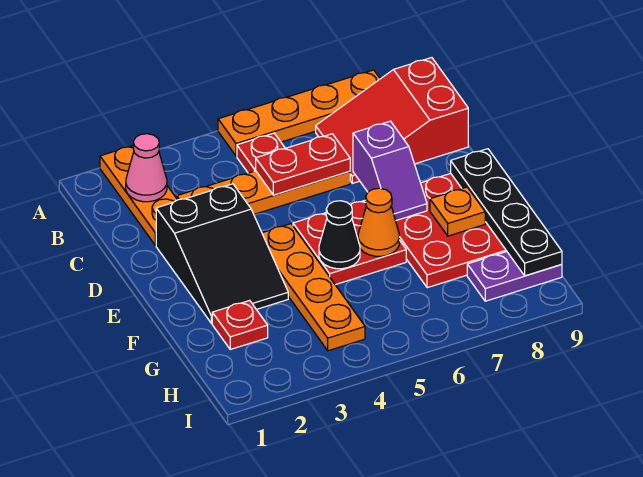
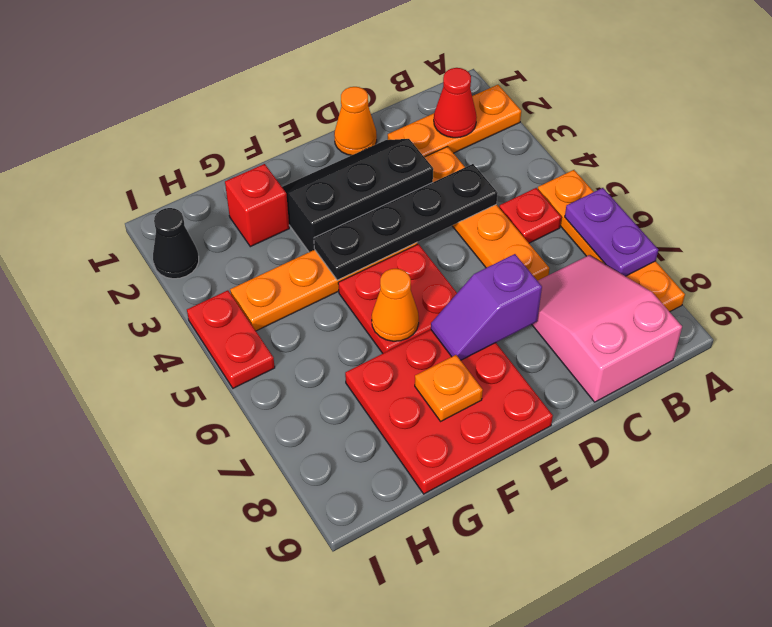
pink 1x1 cone [126,134,167,202] -> red 1x1 cone [434,68,477,138]
red 2x3 slope [316,58,468,183] -> pink 2x3 slope [532,255,682,402]
red 1x2 plate [256,134,350,195] -> red 1x2 plate moved to [187,290,275,388]
none -> orange 1x1 cone [334,87,377,155]
black 2x3 slope [156,184,288,323] -> black 2x3 slope turned to [282,139,433,252]
black 1x4 plate [451,149,562,276] -> black 1x4 plate moved to [314,164,498,280]
black 1x1 cone [319,201,360,269] -> black 1x1 cone moved to [153,208,199,279]
red 1x1 plate [212,300,268,349] -> red 1x1 brick [225,164,289,247]
purple 1x2 plate [467,252,562,301] -> purple 1x2 plate moved to [565,188,658,276]

